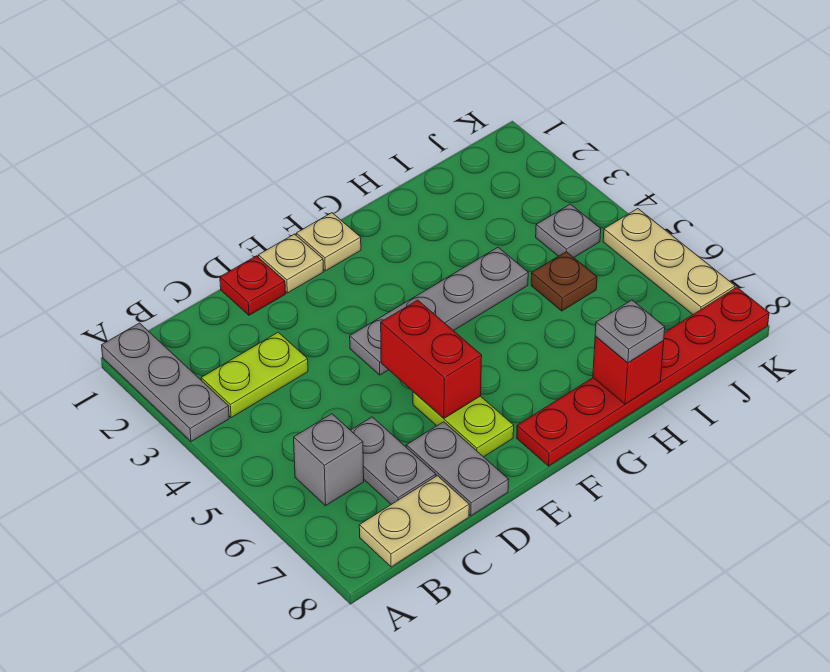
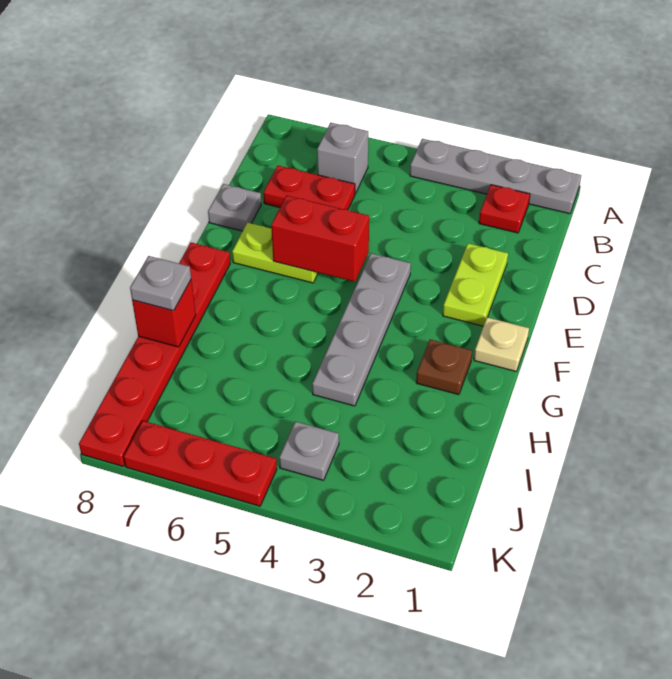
grey 1x3 plate [102,323,229,442] -> grey 1x4 plate [410,139,581,214]
lime 1x2 plate [201,332,308,418] -> lime 1x2 plate moved to [443,243,508,326]
tan 1x2 plate [359,476,469,567] -> none
grey 1x2 plate [351,417,436,504] -> red 1x2 plate [263,166,355,210]
red 1x1 plate [220,256,286,315] -> red 1x1 plate moved to [479,185,530,233]
grey 1x2 plate [406,422,509,516] -> grey 1x1 plate [208,184,261,231]
tan 1x1 plate [258,234,323,293] -> none
brown 1x1 plate [531,252,597,311] -> brown 1x1 plate moved to [416,340,472,395]
tan 1x3 plate [603,209,735,314] -> red 1x3 plate [124,421,277,506]

